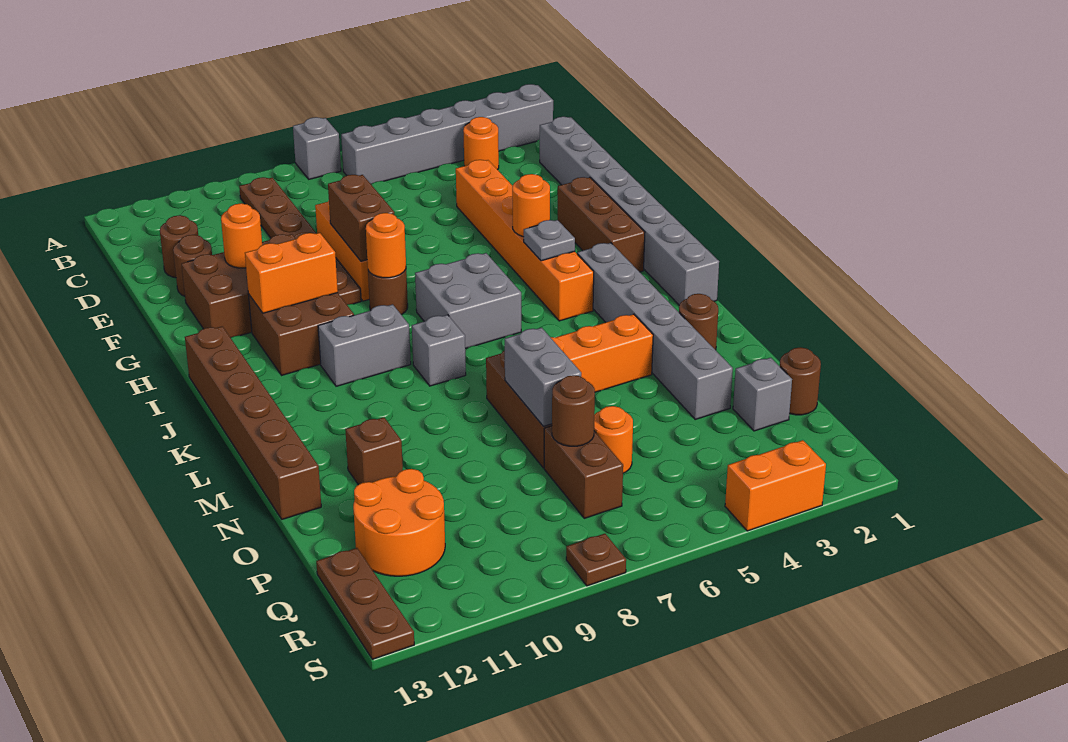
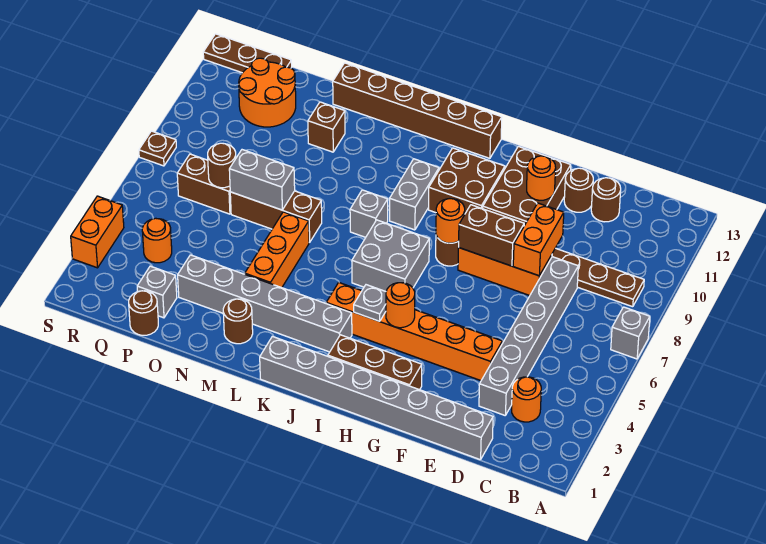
grey 1x6 brick [341,84,553,184] -> grey 1x6 brick moved to [479,257,578,415]
orange 1x2 brick [245,233,338,313] -> orange 1x2 brick moved to [513,203,564,276]
orange 1x1 round brick [594,406,633,473] -> orange 1x1 round brick moved to [142,218,172,263]

